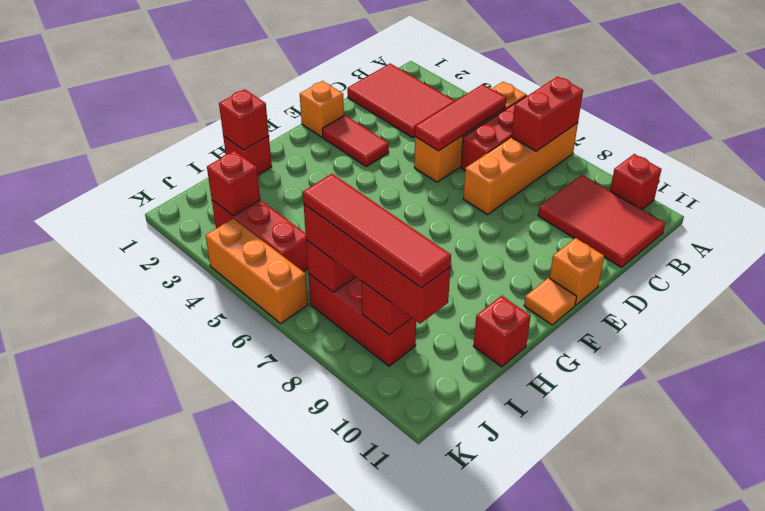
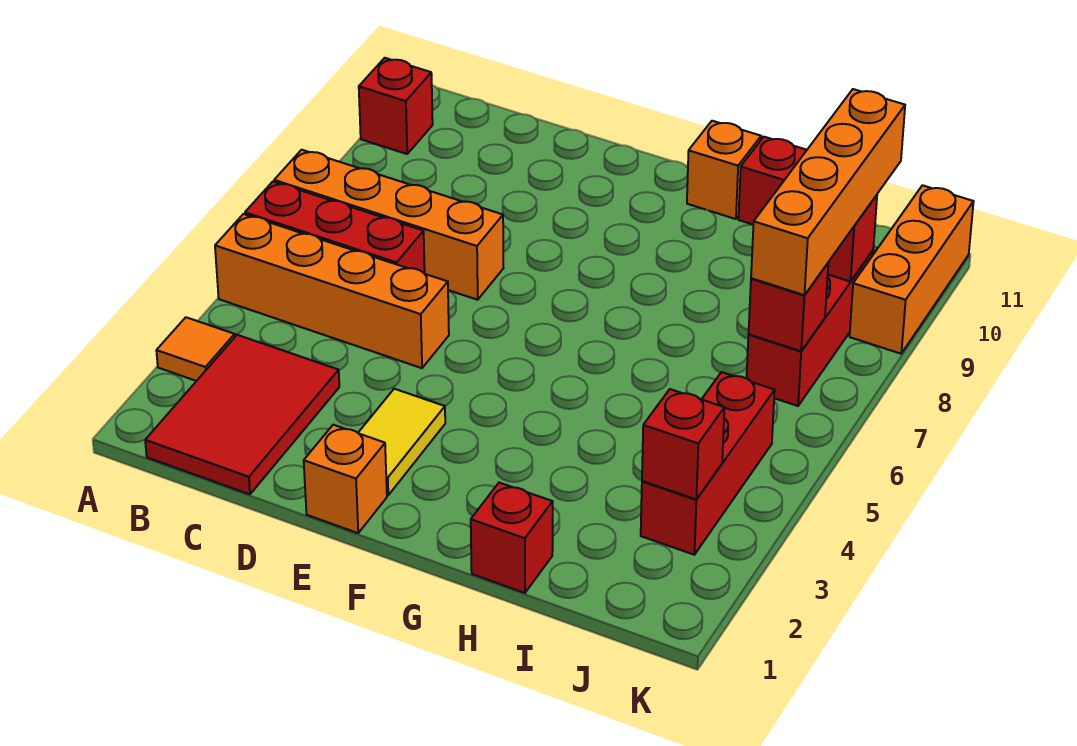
red 1x2 brick [511,76,583,151] -> none
red 1x3 tile [415,84,506,151] -> none
red 2x3 tile [538,175,665,267] -> none
red 1x2 tile [322,115,389,167] -> yellow 1x2 tile [358,389,445,495]
orange 1x1 brick [550,238,604,305] -> orange 1x1 brick moved to [687,121,761,219]
orange 1x1 tile [524,278,577,325] -> orange 1x1 tile moved to [156,317,235,381]
red 1x1 brick [219,89,269,150] -> none
red 1x4 brick [304,205,450,324] -> orange 1x4 brick [751,89,905,295]
red 1x4 tile [303,174,451,288] -> none
orange 1x3 brick [205,218,308,323] -> orange 1x3 brick moved to [850,185,974,354]

